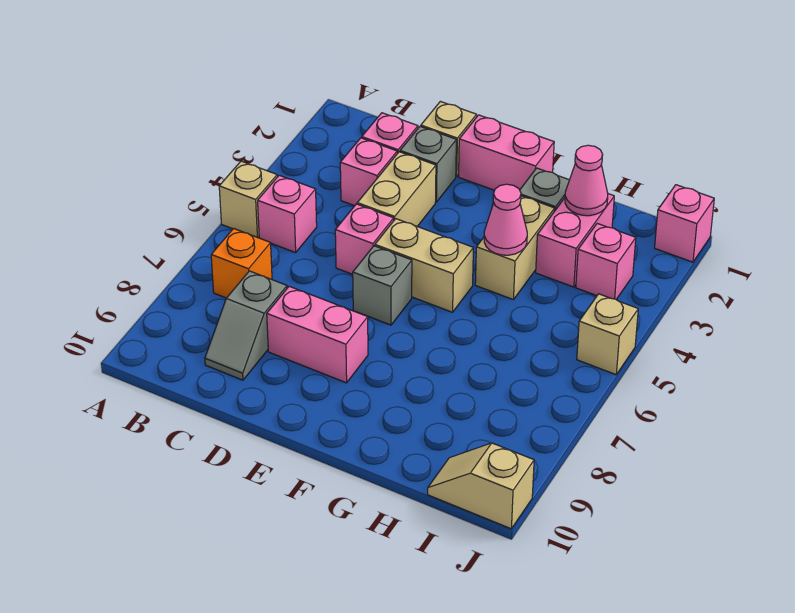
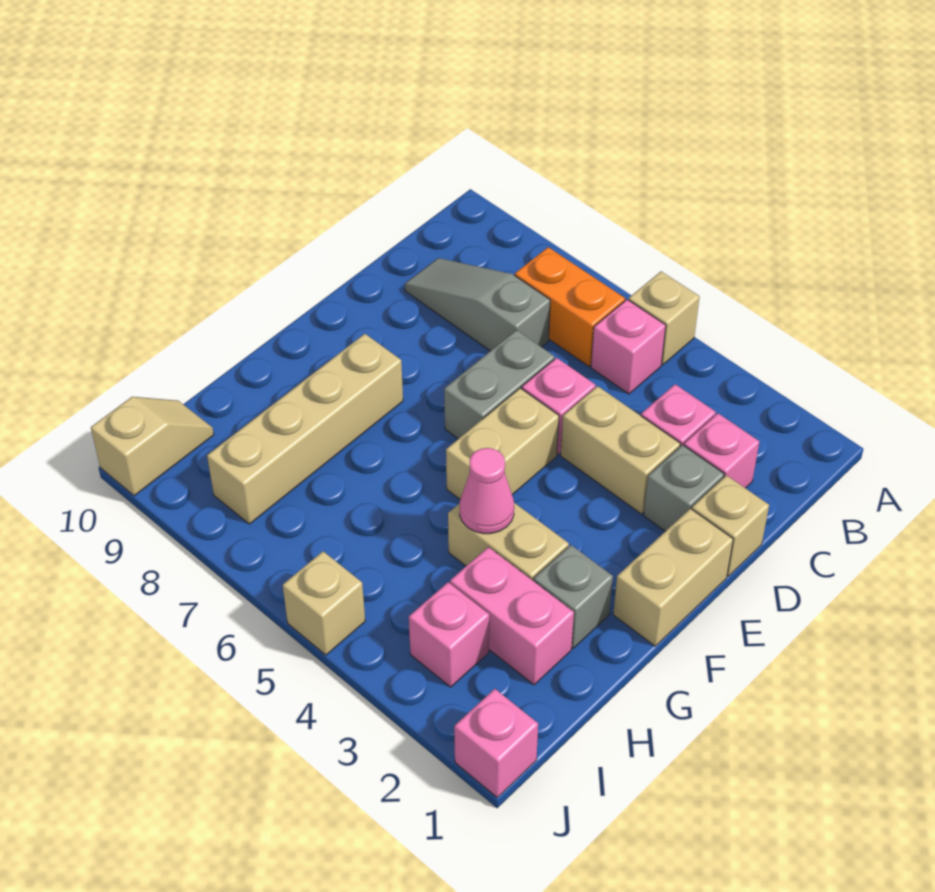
orange 1x1 brick [211,229,272,298] -> orange 1x2 brick [515,247,625,367]
grey 1x2 slope [205,271,287,380] -> grey 1x3 slope [405,258,550,351]
pink 1x2 brick [267,286,368,383] -> none
pink 1x2 brick [459,115,554,190] -> tan 1x2 brick [613,509,733,646]
grey 1x1 brick [353,246,412,325] -> grey 1x2 brick [444,330,555,439]
none -> tan 1x4 brick [207,334,403,524]
pink 1x1 cone [565,145,608,216] -> none

